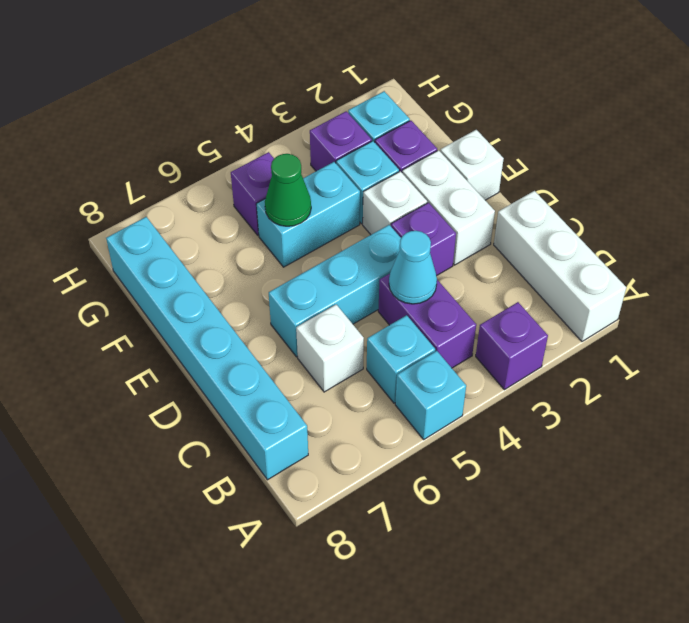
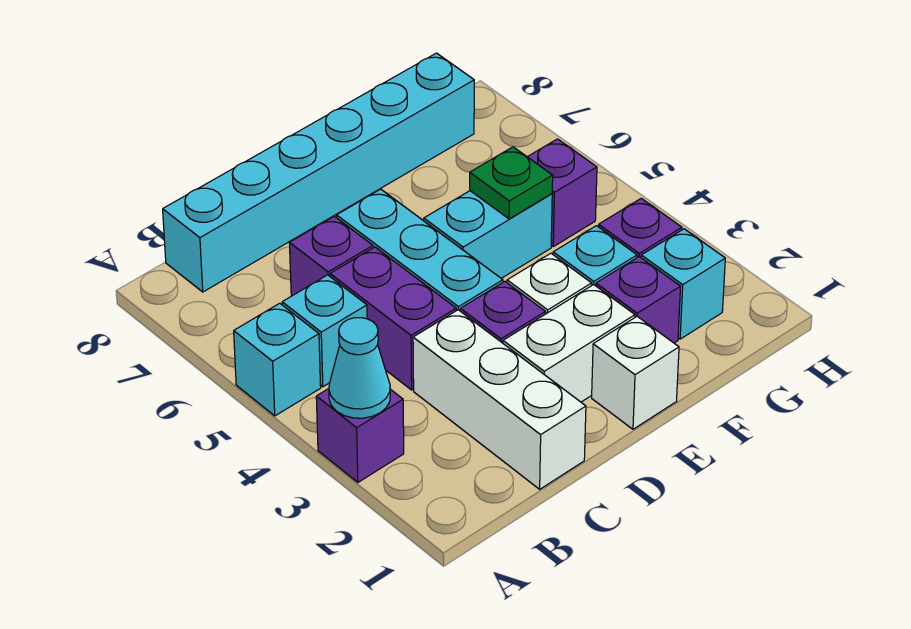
white 1x3 brick [494,191,626,341] -> white 1x3 brick turned to [413,310,586,489]
purple 1x2 brick [378,274,476,368] -> purple 1x2 brick turned to [330,247,456,390]
cyan 1x1 cone [389,231,437,304] -> cyan 1x1 cone moved to [329,318,390,418]
white 1x1 brick [296,305,364,392] -> purple 1x1 brick [289,216,373,296]
cyan 1x2 brick [256,162,360,267] -> cyan 1x2 brick turned to [424,191,552,278]
green 1x1 cone [265,154,311,226] -> green 1x1 plate [470,147,553,219]

